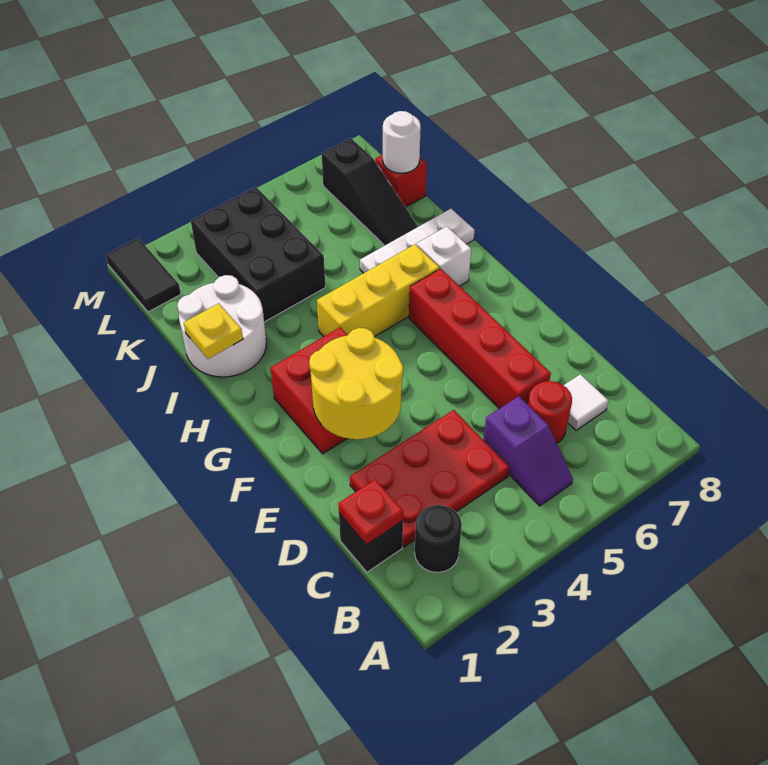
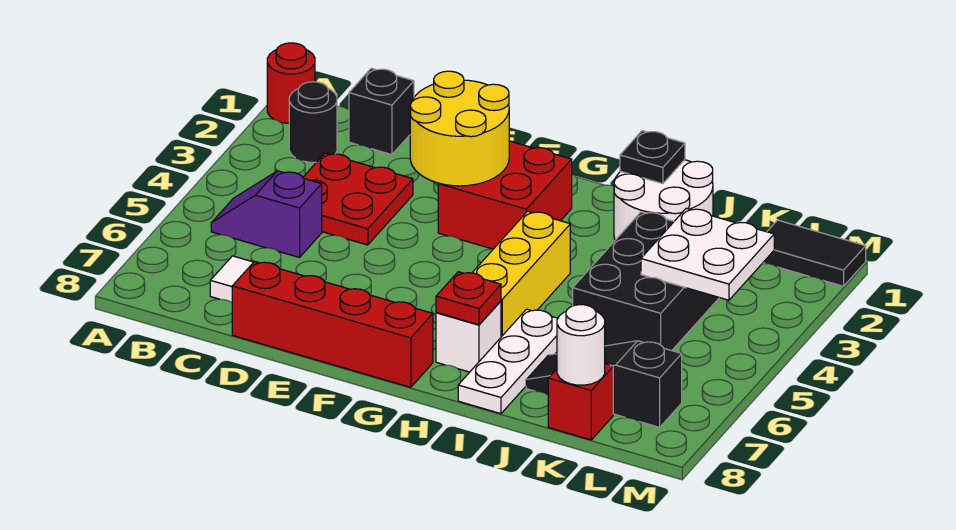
red 1x1 plate [338,479,403,545] -> red 1x1 plate moved to [436,272,501,325]
red 2x3 plate [350,410,510,547] -> red 2x2 plate [303,153,413,245]
red 1x1 round brick [528,381,572,443] -> red 1x1 round brick moved to [267,43,315,123]
red 1x4 brick [409,269,551,409] -> red 1x4 brick moved to [232,262,433,387]
yellow 1x1 plate [184,303,243,359] -> black 1x1 plate [620,131,685,184]
black 2x3 brick [191,187,325,322] -> black 2x3 brick turned to [573,212,719,351]
none -> white 2x2 plate [641,208,774,300]

